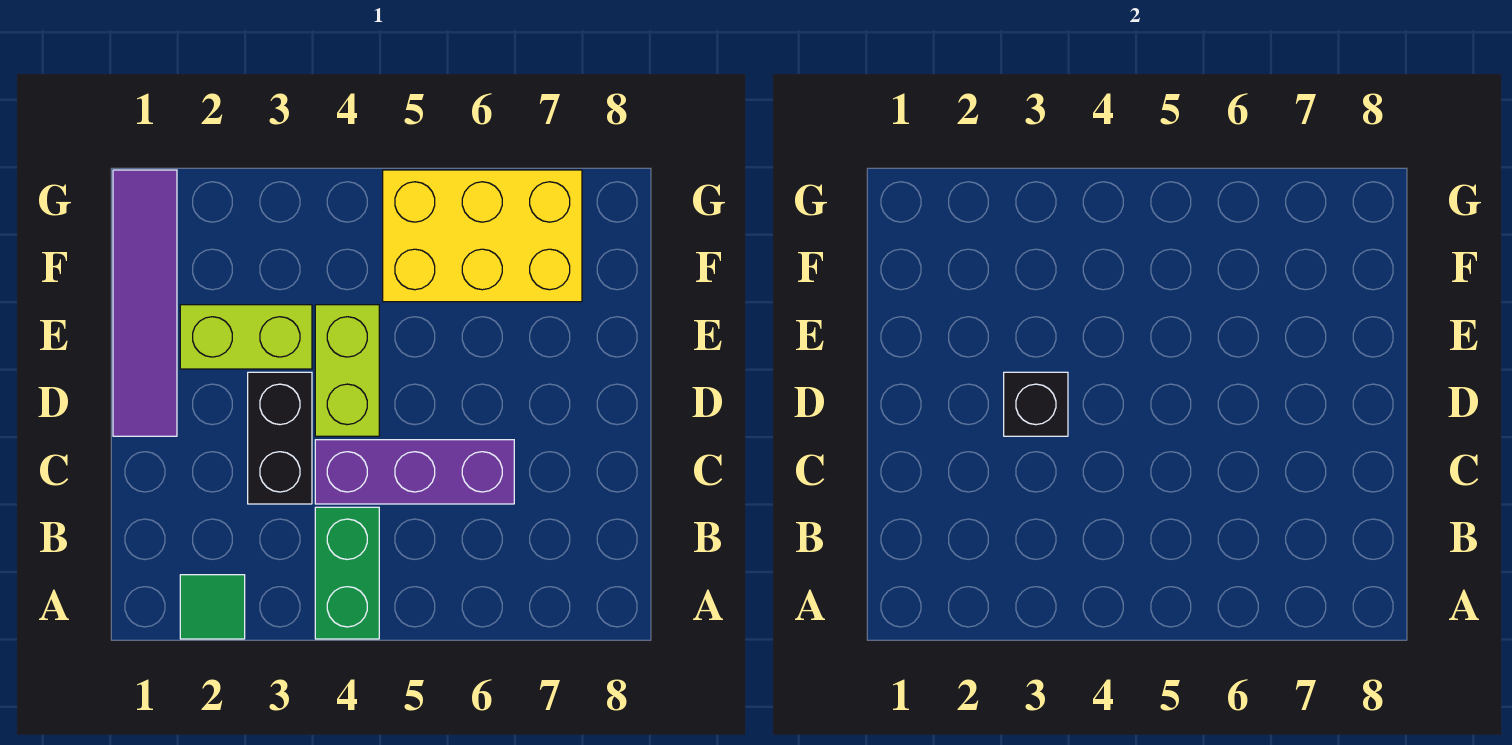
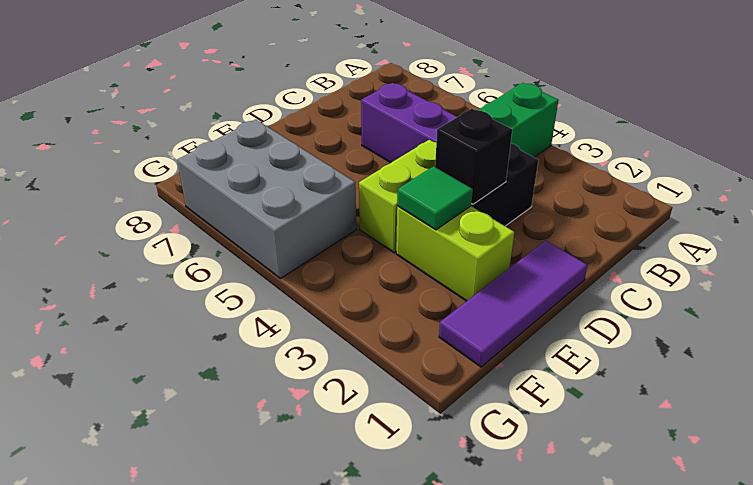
green 1x1 tile [180,575,245,639] -> green 1x1 tile moved to [397,166,473,230]
purple 1x4 tile [113,170,177,436] -> purple 1x3 tile [439,241,588,367]
yellow 2x3 brick [383,170,582,302] -> grey 2x3 brick [177,119,356,278]

